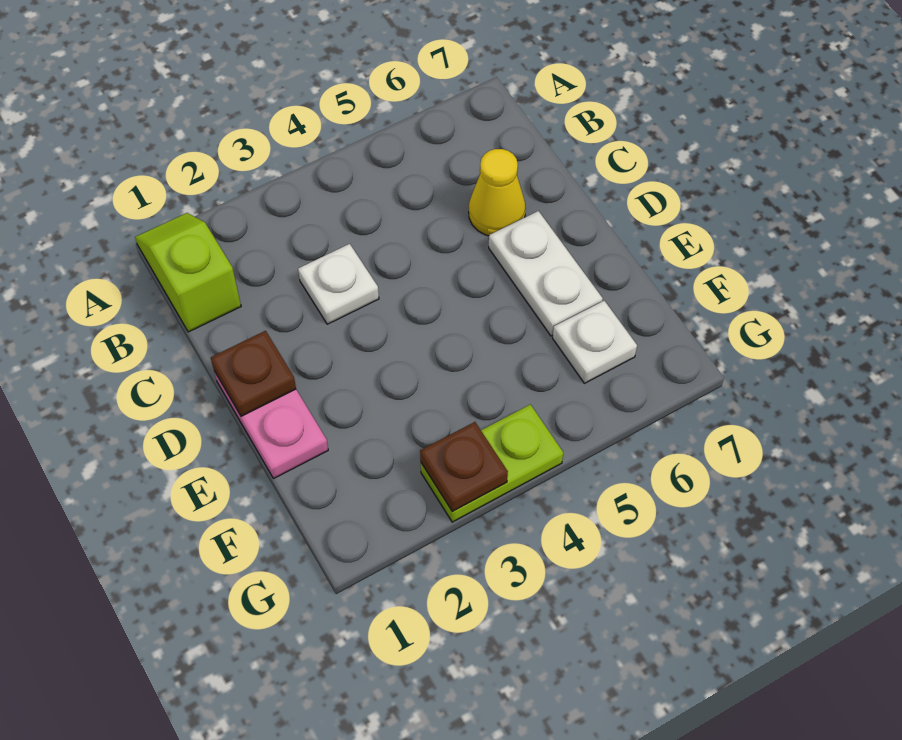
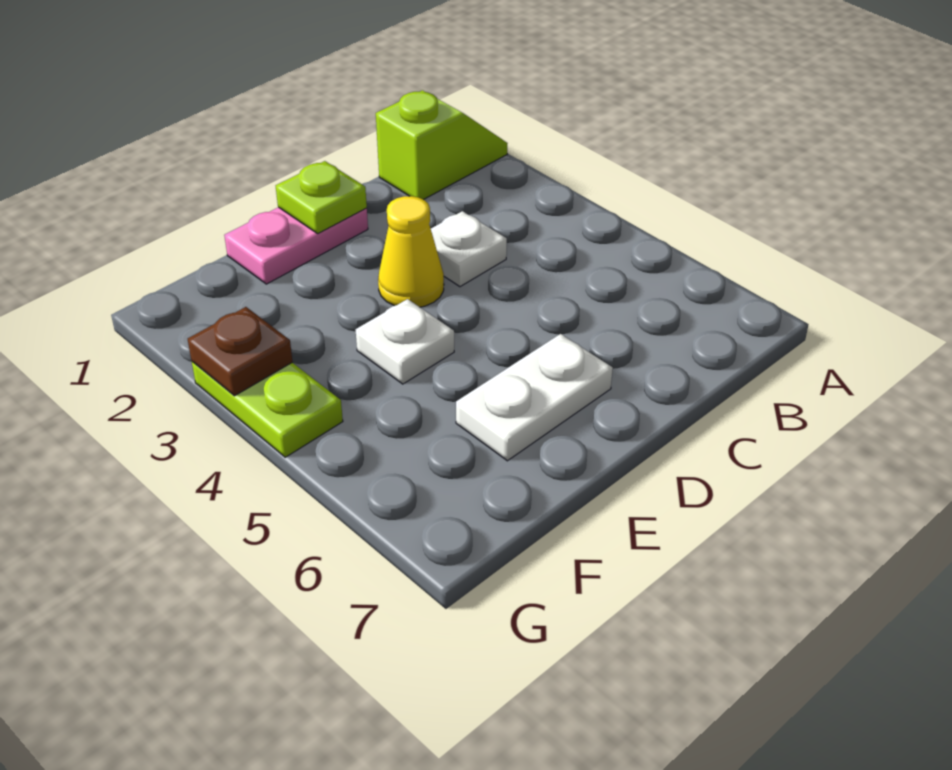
yellow 1x1 cone [469,149,526,236] -> yellow 1x1 cone moved to [378,196,444,307]
brown 1x1 plate [211,331,296,416] -> lime 1x1 plate [276,161,367,234]
white 1x1 plate [553,301,637,383] -> white 1x1 plate moved to [356,299,454,384]

